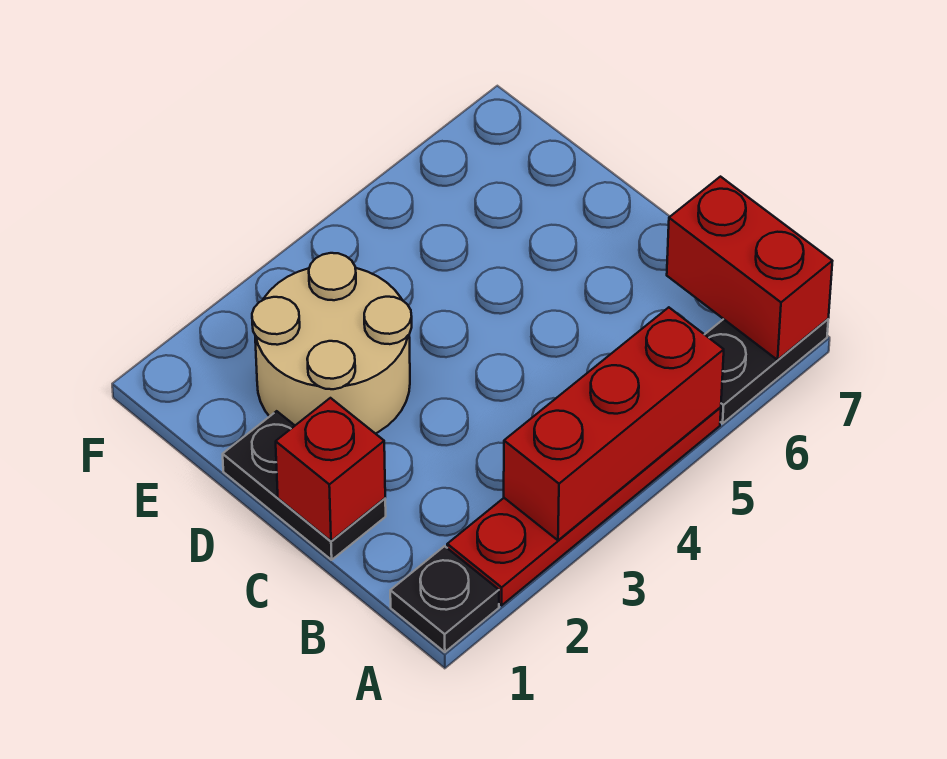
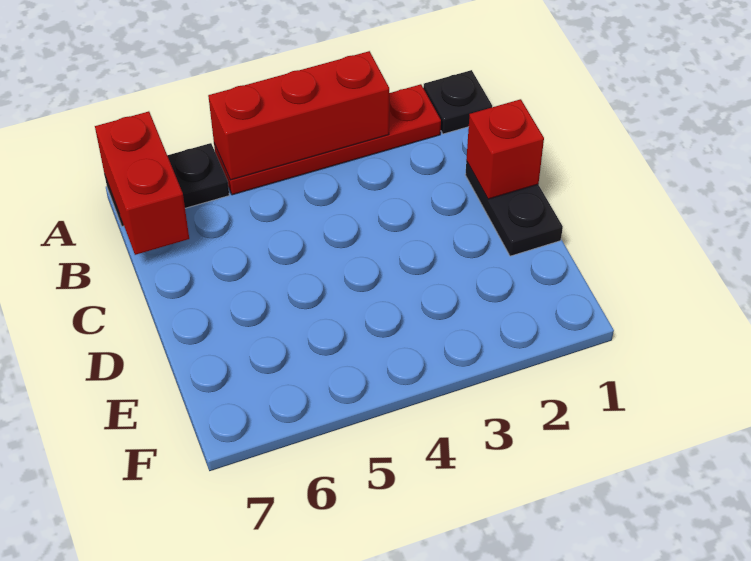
tan 2x2 round brick [252,253,412,434] -> none

